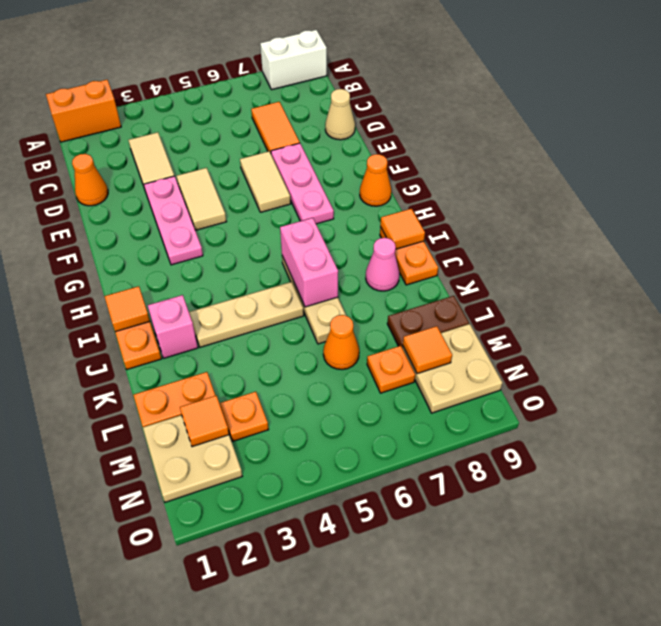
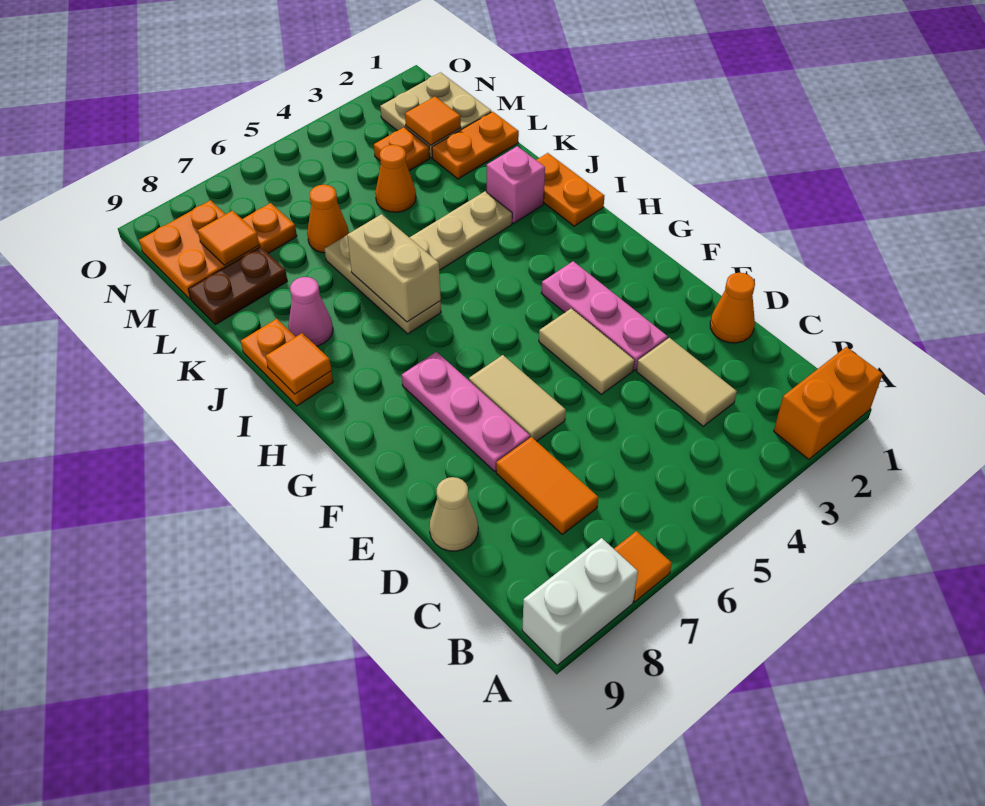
orange 1x1 cone [360,154,391,206] -> orange 1x1 cone moved to [375,145,416,212]
orange 1x1 tile [104,286,150,332] -> orange 1x1 tile moved to [614,531,672,602]
pink 1x2 brick [280,218,338,307] -> tan 1x2 brick [347,214,441,322]
tan 2x2 plate [402,324,502,413] -> orange 2x2 plate [139,200,260,299]

